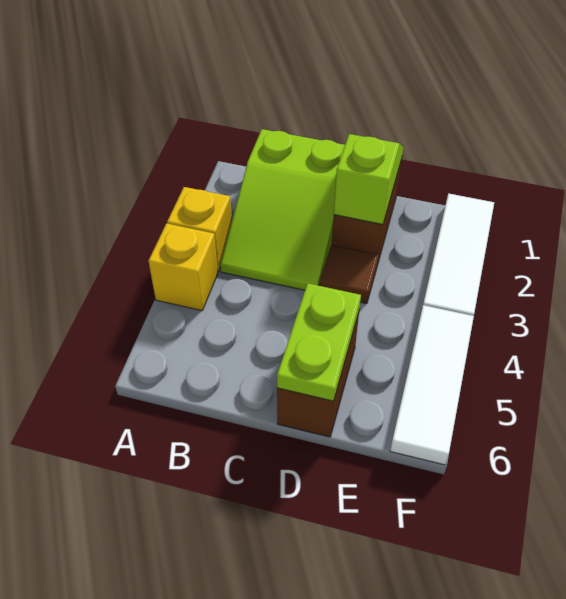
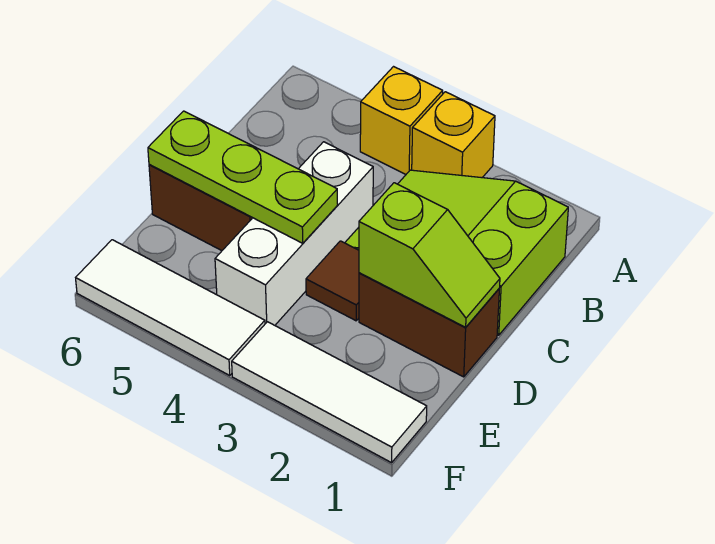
none -> white 1x3 brick [215,142,373,325]
lime 1x2 plate [277,283,361,401] -> lime 1x3 plate [148,111,338,243]

